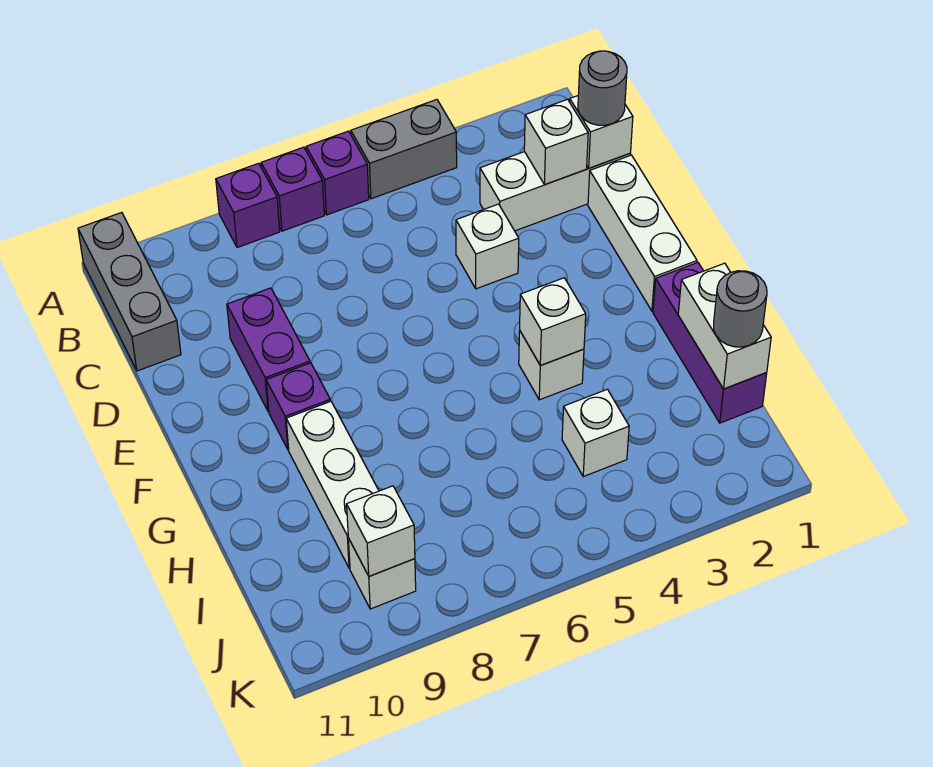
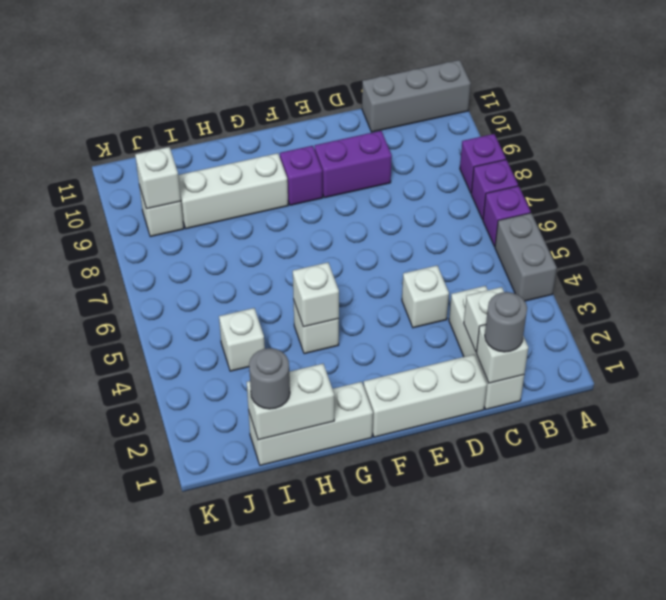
purple 1x3 brick [653,263,767,423] -> white 1x3 brick [248,382,373,465]

